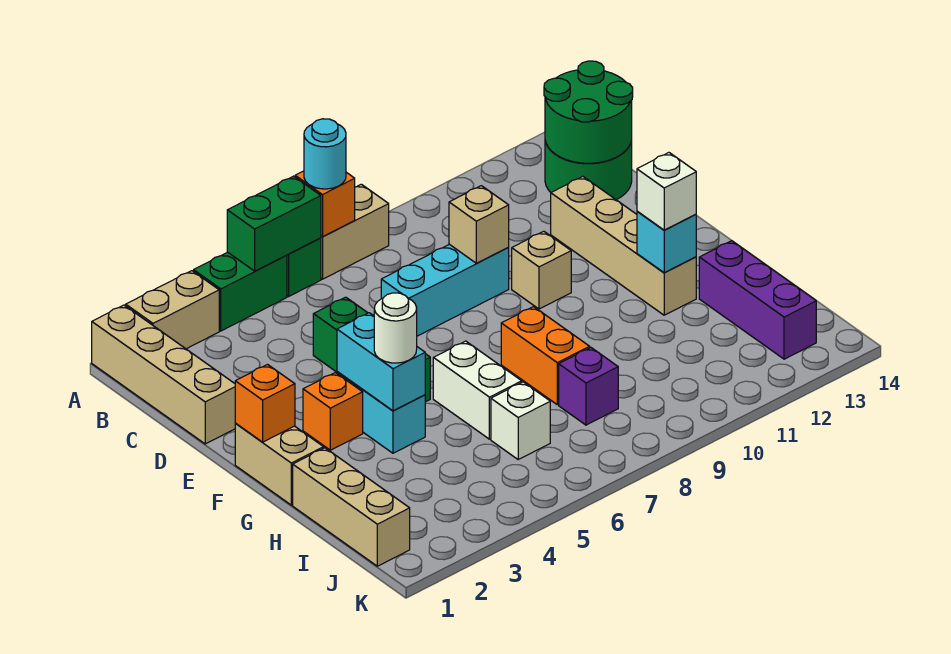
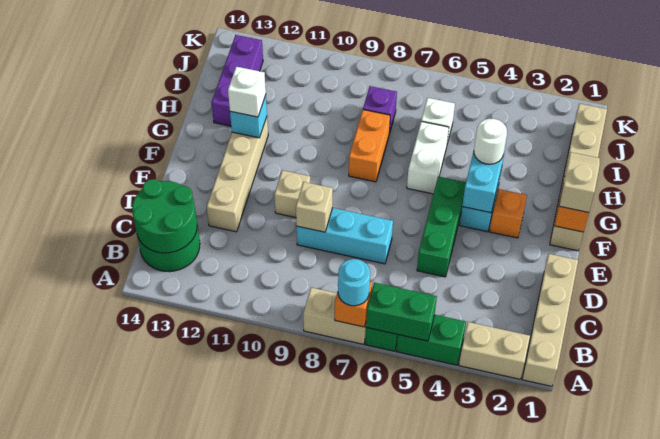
none -> tan 1x2 slope [559,152,600,212]

